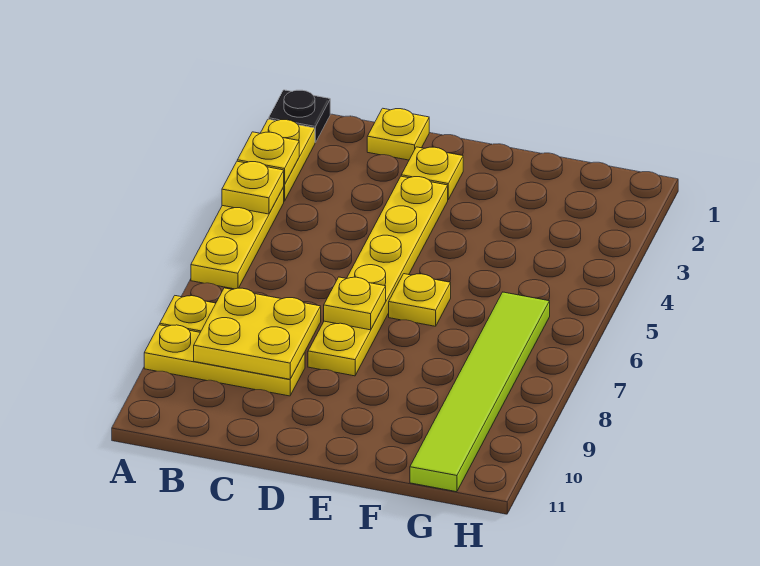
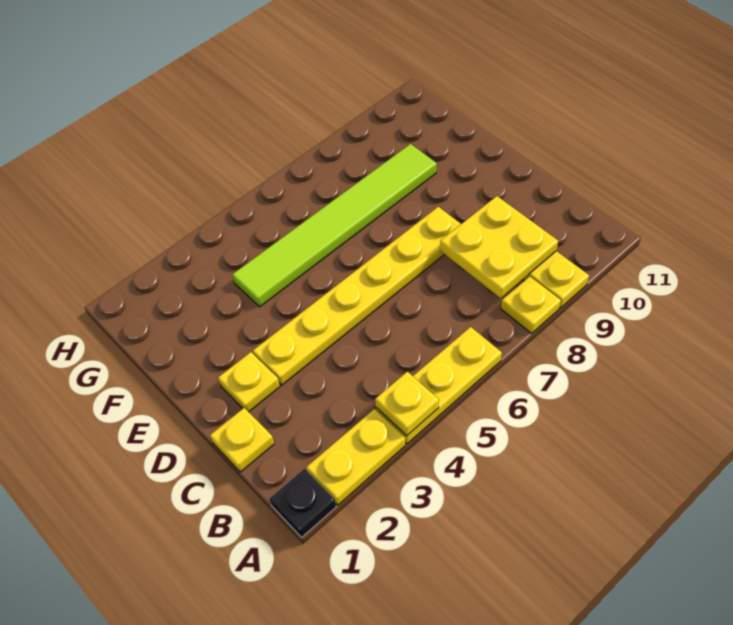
yellow 1x1 plate [237,132,299,185] -> none
yellow 1x1 plate [324,277,386,330] -> none
yellow 1x1 plate [389,274,451,326] -> none
lime 1x6 tile [410,292,550,492] -> lime 1x6 tile moved to [232,144,437,307]

